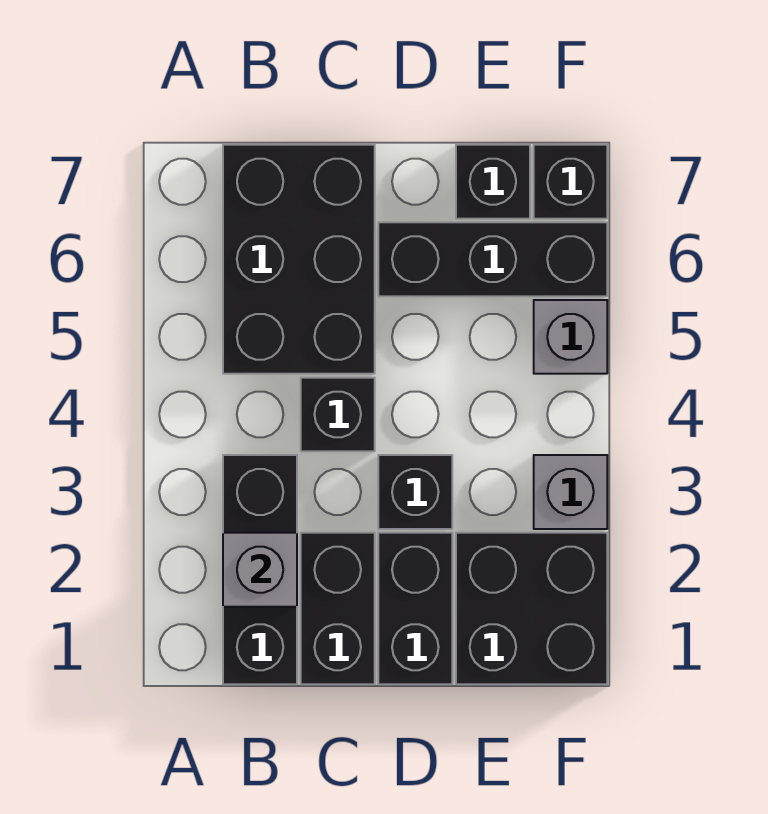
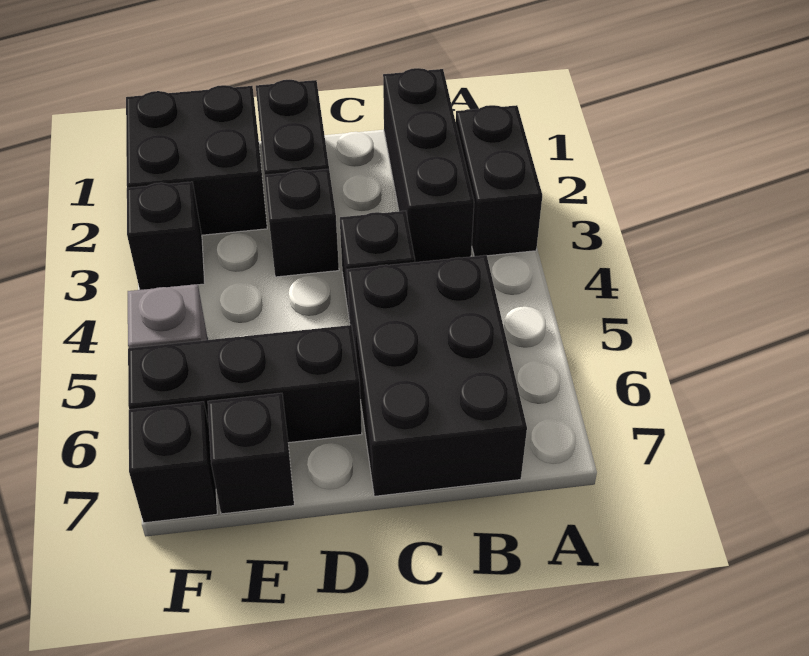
grey 1x1 brick [223,533,297,607] -> none
black 1x2 brick [301,533,375,684] -> black 1x2 brick moved to [456,105,542,256]
grey 1x1 brick [534,455,607,529] -> black 1x1 brick [127,182,205,290]

